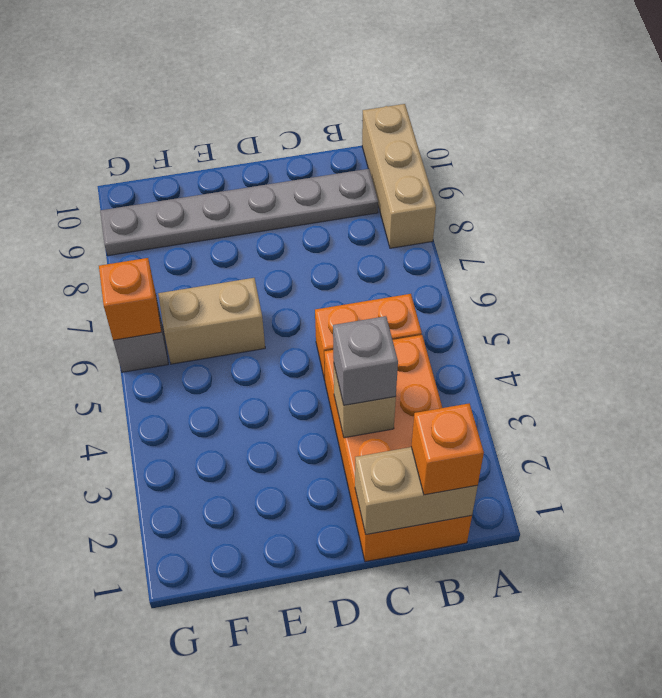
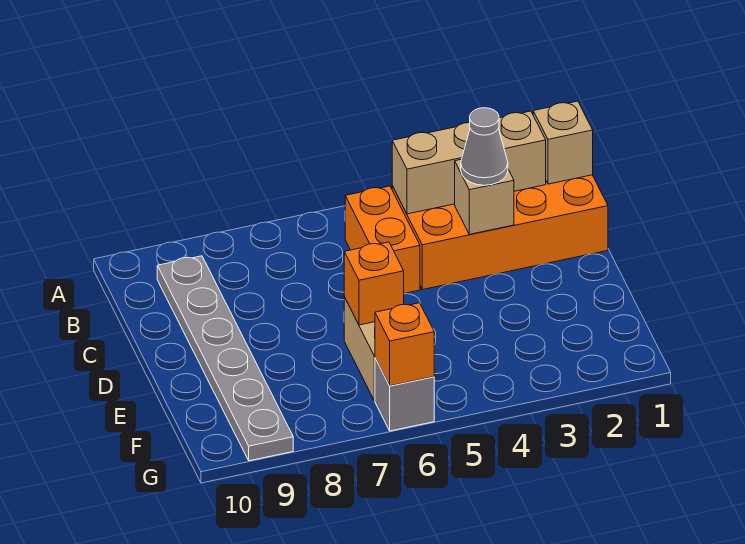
tan 1x3 brick [362,104,436,248] -> tan 1x3 brick moved to [392,111,546,214]
tan 1x2 brick [355,447,478,535] -> tan 1x1 brick [533,101,593,184]
orange 1x1 brick [411,403,484,495] -> orange 1x1 brick moved to [344,242,404,325]
grey 1x1 brick [333,316,398,405] -> grey 1x1 cone [461,108,508,185]

